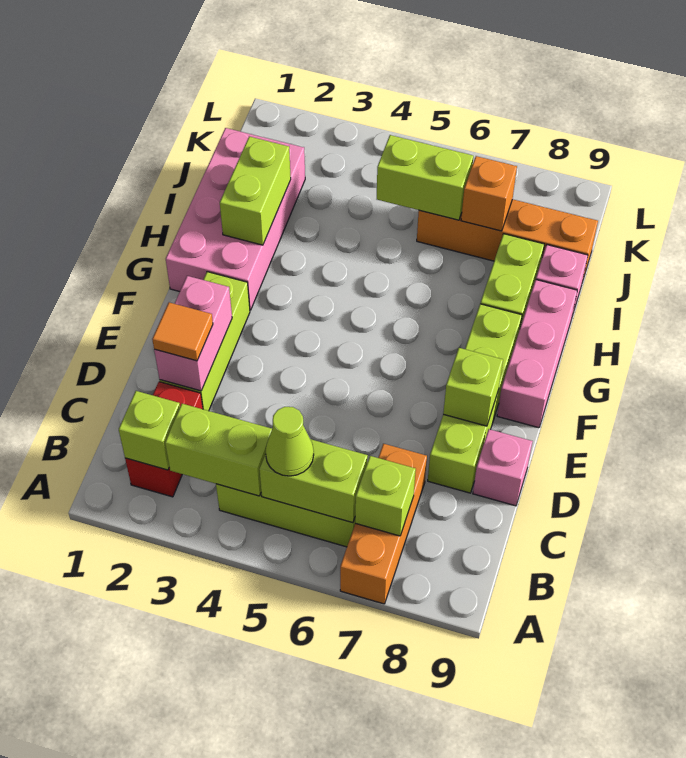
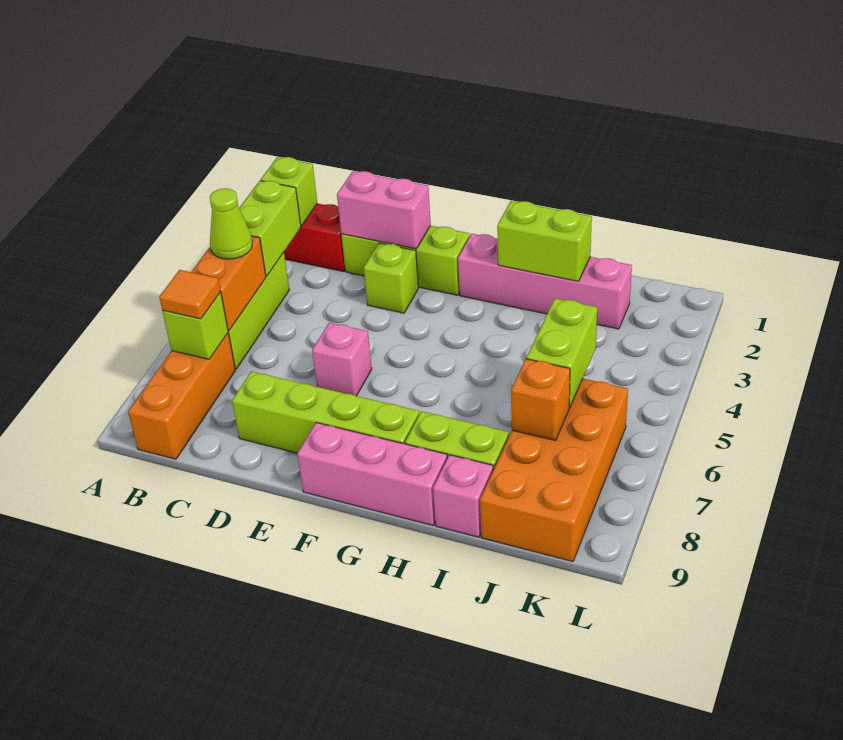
orange 1x3 brick [340,444,427,604] -> orange 1x3 brick turned to [128,333,235,459]
lime 1x2 brick [259,439,368,523] -> orange 1x2 brick [191,236,266,330]
orange 1x1 tile [152,302,213,361] -> orange 1x1 tile moved to [159,270,221,319]
pink 1x1 brick [473,429,533,506] -> pink 1x1 brick moved to [312,323,372,396]
lime 1x1 brick [443,348,503,426] -> lime 1x1 brick moved to [364,243,418,313]
pink 2x4 brick [166,128,305,310] -> pink 1x4 brick [458,234,632,329]
orange 1x4 brick [417,199,598,279] -> orange 2x4 brick [480,379,628,561]

